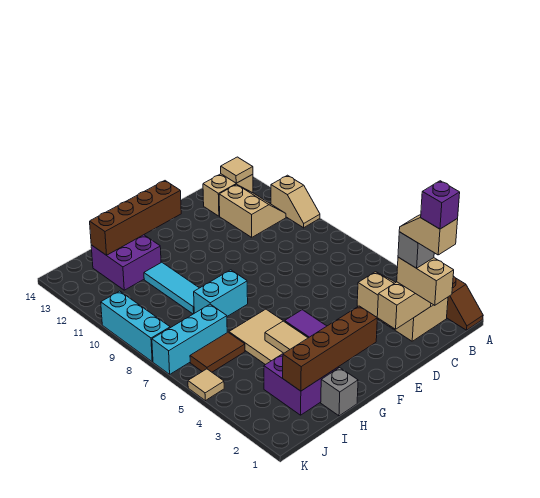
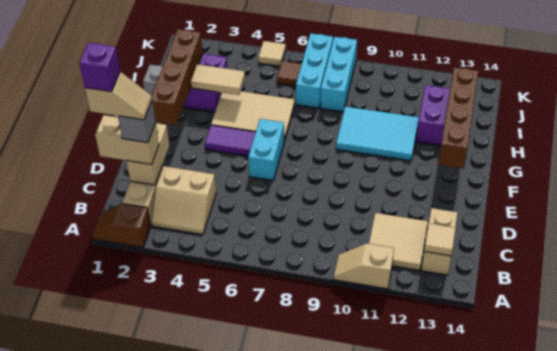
tan 2x2 slope [219,184,286,237] -> tan 2x2 tile [369,213,428,271]
cyan 1x2 brick [194,270,248,316] -> cyan 1x2 brick moved to [248,119,284,181]
cyan 1x3 tile [144,262,199,314] -> cyan 2x3 tile [336,106,419,161]
brown 1x2 tile [190,332,245,372] -> brown 1x1 tile [277,61,302,86]
cyan 1x3 brick [101,291,170,362] -> cyan 1x3 brick turned to [320,37,357,112]

